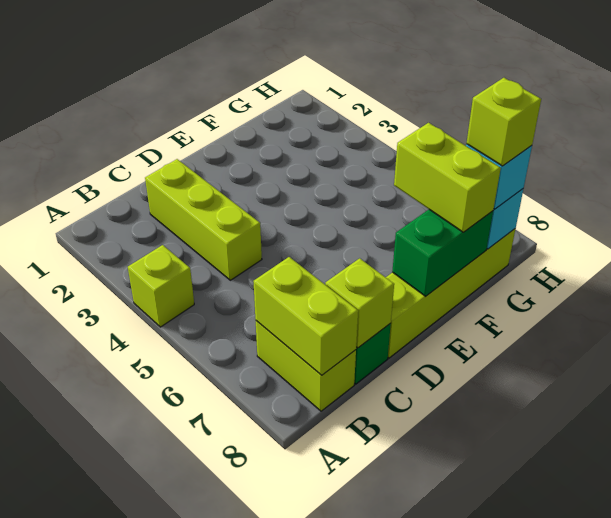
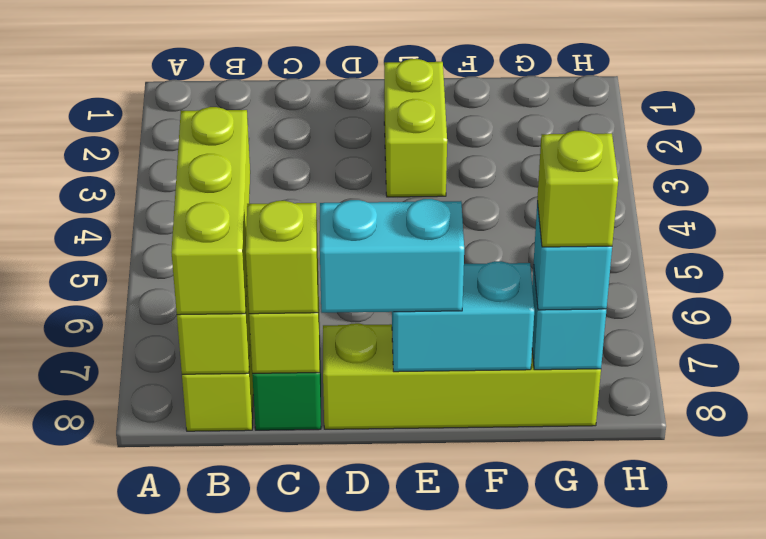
lime 1x1 brick [128,245,194,327] -> lime 1x1 brick moved to [246,201,318,314]
lime 1x3 brick [145,159,262,280] -> lime 1x3 brick moved to [171,107,250,315]
none -> cyan 1x2 brick [320,199,464,313]
green 1x2 brick [392,210,493,296] -> cyan 1x2 brick [392,261,534,372]
lime 1x2 brick [394,123,501,232] -> lime 1x2 brick moved to [384,59,447,197]

